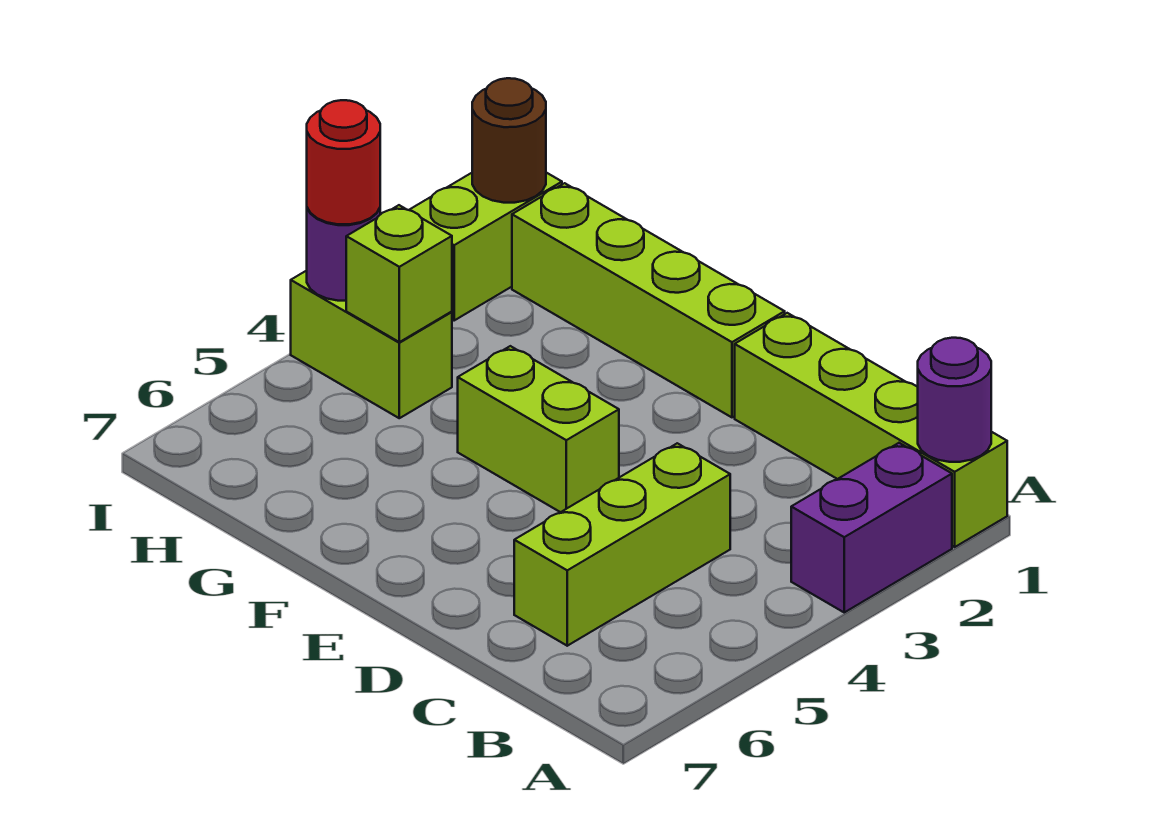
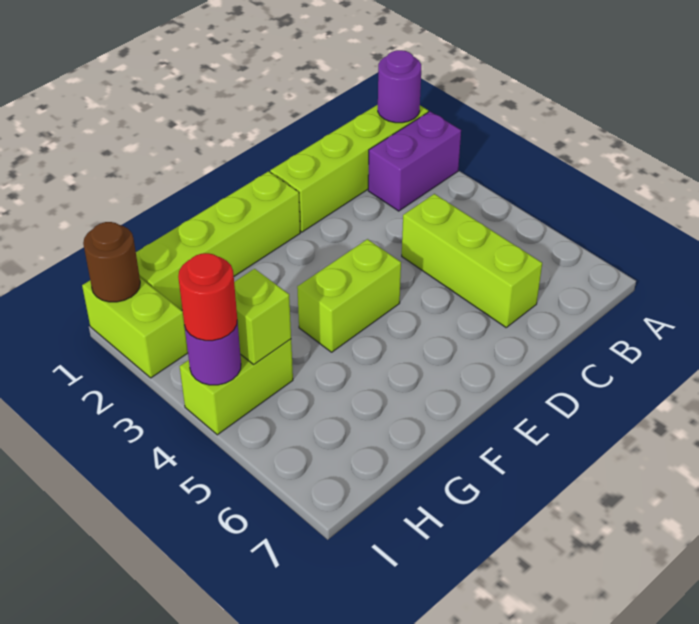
purple 1x2 brick [791,443,952,612] -> purple 1x2 brick turned to [368,112,461,211]

